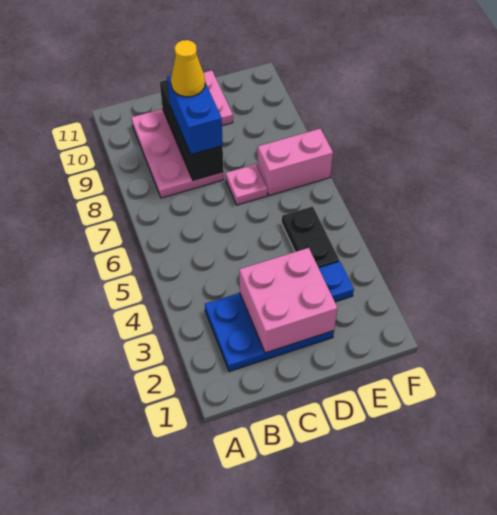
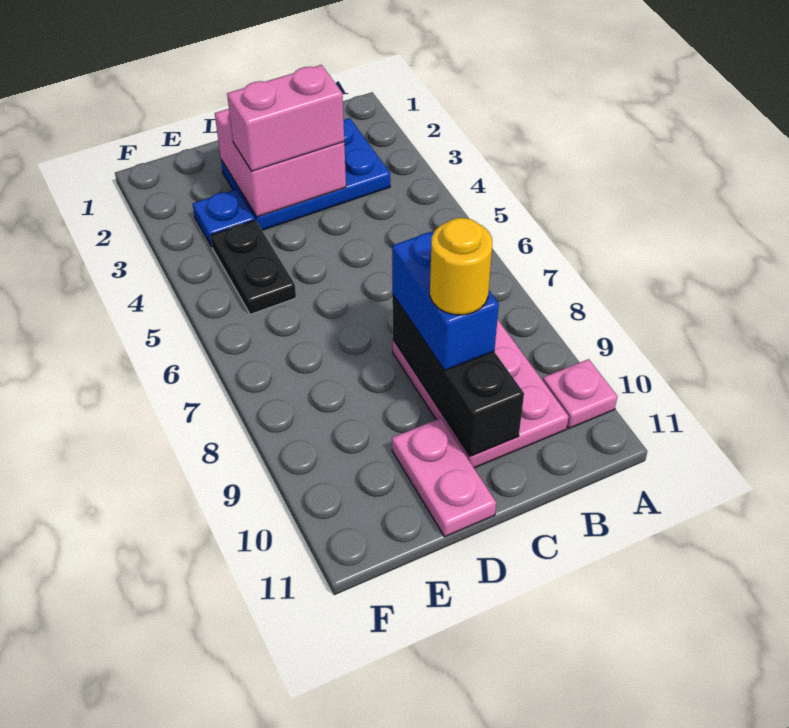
yellow 1x1 cone [171,40,205,97] -> yellow 1x1 round brick [430,218,492,315]
pink 1x1 plate [226,164,267,205] -> pink 1x1 plate moved to [543,359,617,428]
pink 1x2 brick [258,129,333,196] -> pink 1x2 brick moved to [227,65,344,171]

